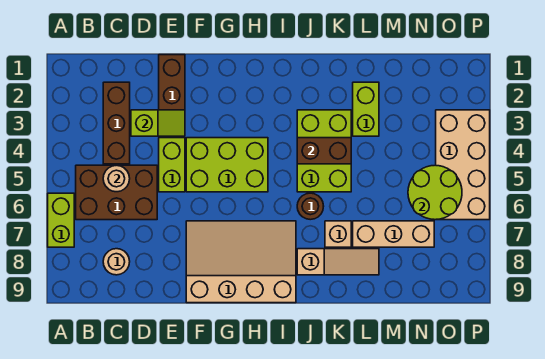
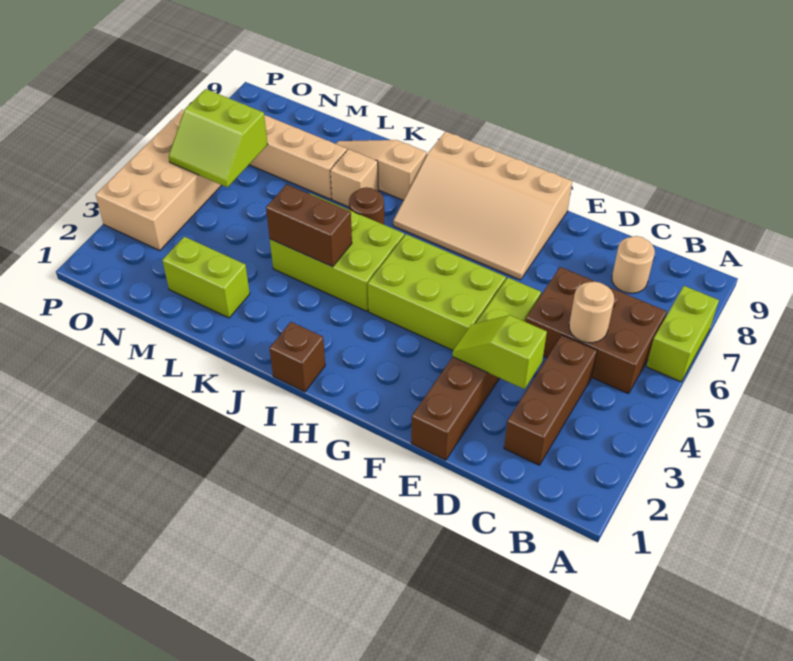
none -> brown 1x1 brick [270,322,325,392]
lime 2x3 brick [297,110,351,192] -> lime 2x3 brick turned to [270,193,404,311]
lime 1x2 brick [353,82,379,136] -> lime 1x2 brick turned to [162,237,250,318]
lime 2x2 round brick [408,165,462,220] -> lime 2x2 slope [169,89,268,187]

